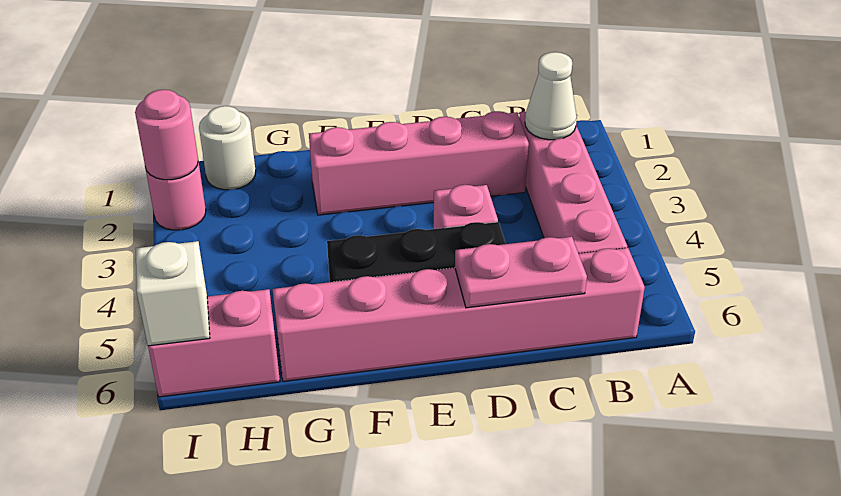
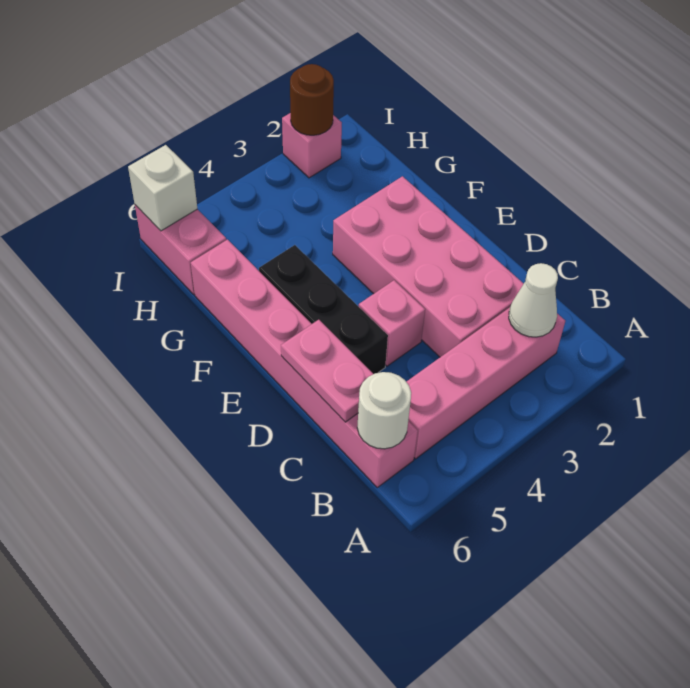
pink 1x4 brick [309,111,529,215] -> pink 2x4 brick [333,176,524,357]
white 1x1 round brick [199,106,256,190] -> white 1x1 round brick moved to [357,372,411,449]
pink 1x1 round brick [146,161,206,230] -> pink 1x1 brick [282,113,342,178]
pink 1x1 round brick [135,90,198,180] -> brown 1x1 round brick [290,64,334,135]

